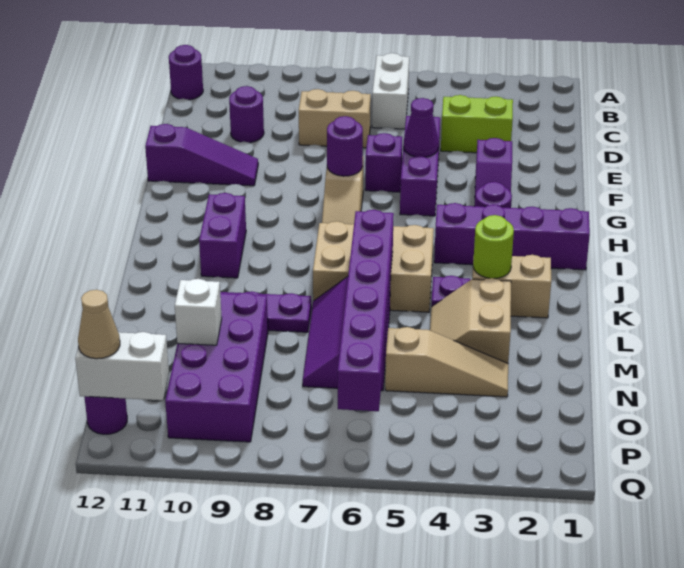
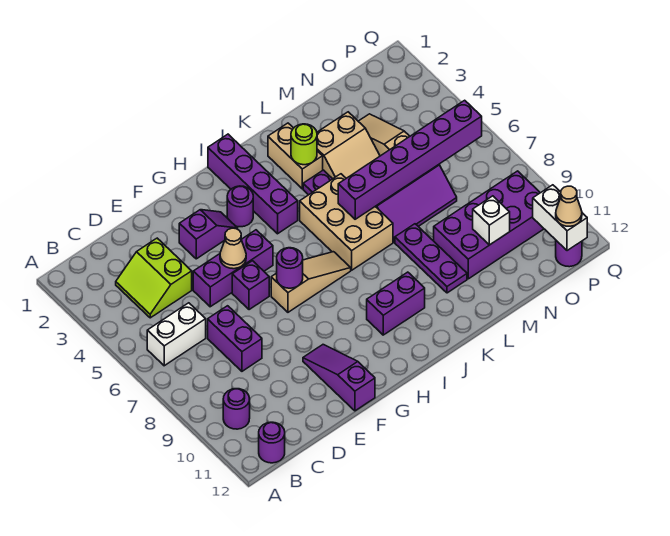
tan 1x2 brick [299,89,371,148] -> purple 1x2 brick [208,306,262,371]
purple 1x1 round brick [229,86,264,143] -> purple 1x1 round brick moved to [223,389,250,429]
purple 1x1 cone [403,98,439,157] -> tan 1x1 cone [220,228,246,269]

